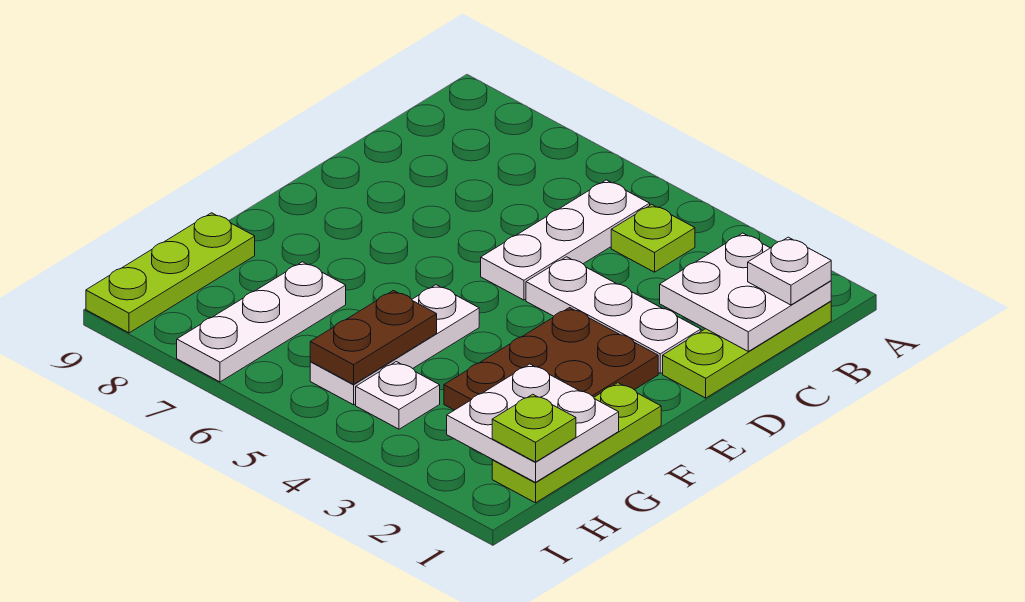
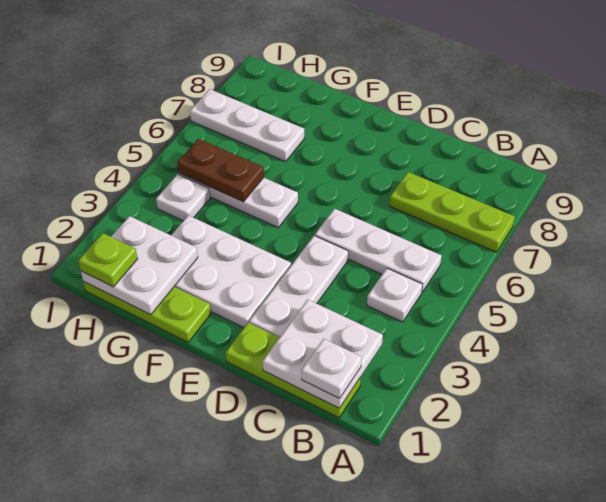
lime 1x1 plate [611,205,695,272] -> white 1x1 plate [367,268,422,322]
brown 2x3 plate [444,308,658,410] -> white 2x3 plate [171,215,291,328]
lime 1x3 plate [86,213,255,333] -> lime 1x3 plate moved to [390,172,515,252]

